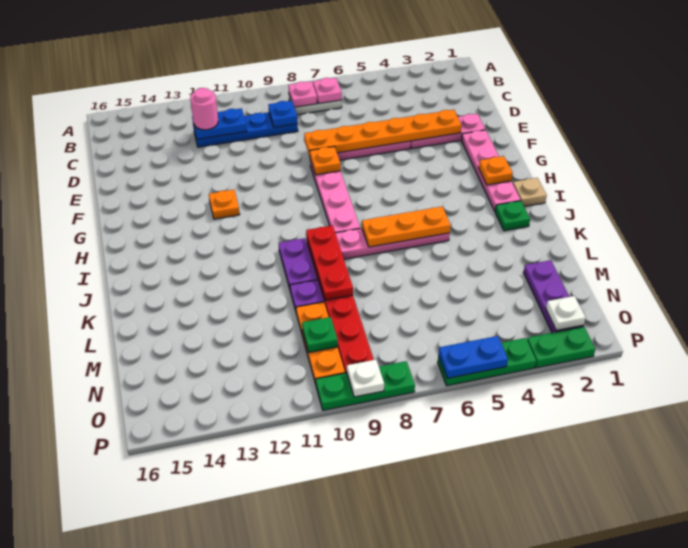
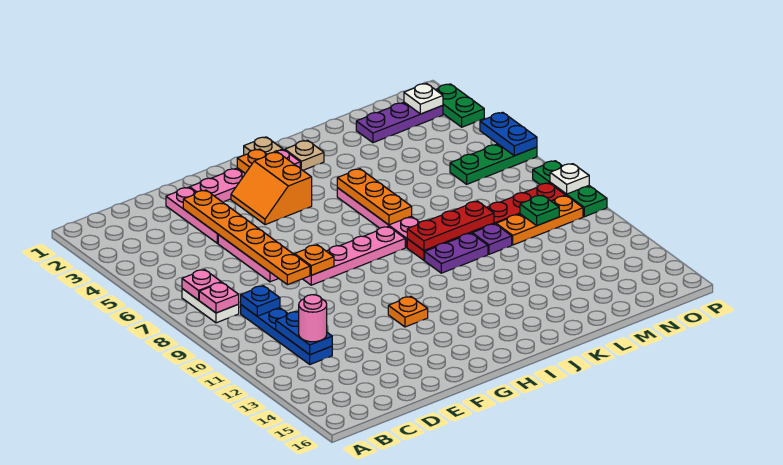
none -> orange 2x2 slope [231,152,312,225]
green 1x1 plate [495,201,530,231] -> tan 1x1 plate [285,140,324,170]
green 1x3 plate [438,338,536,386] -> green 1x3 plate turned to [450,144,537,184]

